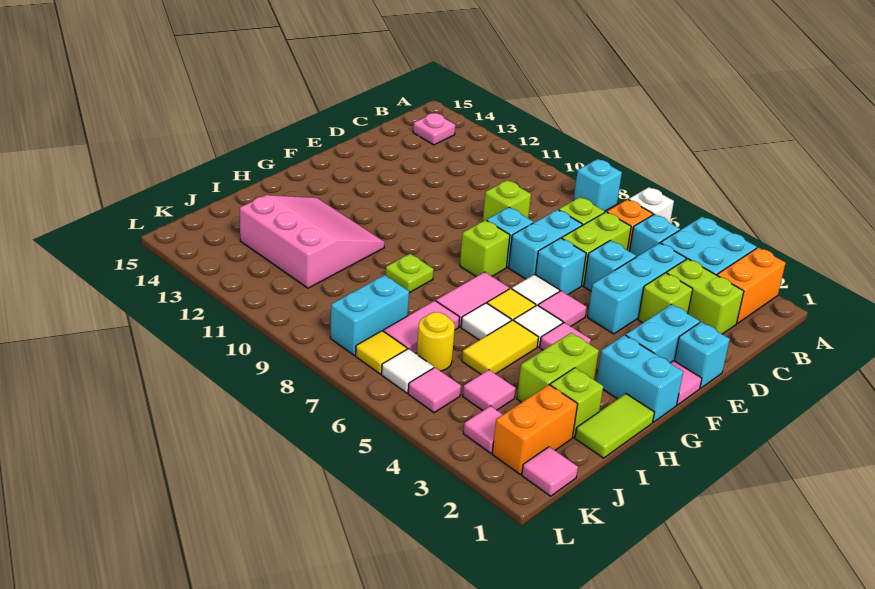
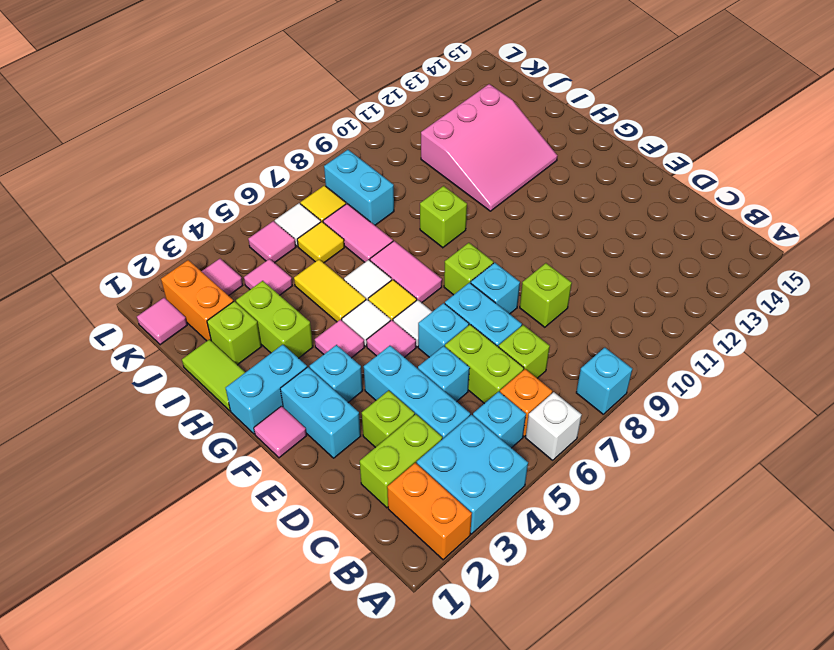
pink 1x1 plate [413,113,455,145] -> none
cyan 1x1 brick [674,322,730,388] -> cyan 1x1 brick moved to [309,345,363,402]
lime 1x1 plate [386,254,434,293] -> lime 1x1 brick [420,186,467,248]
yellow 1x1 round brick [417,312,455,371] -> yellow 1x1 tile [297,222,344,263]

